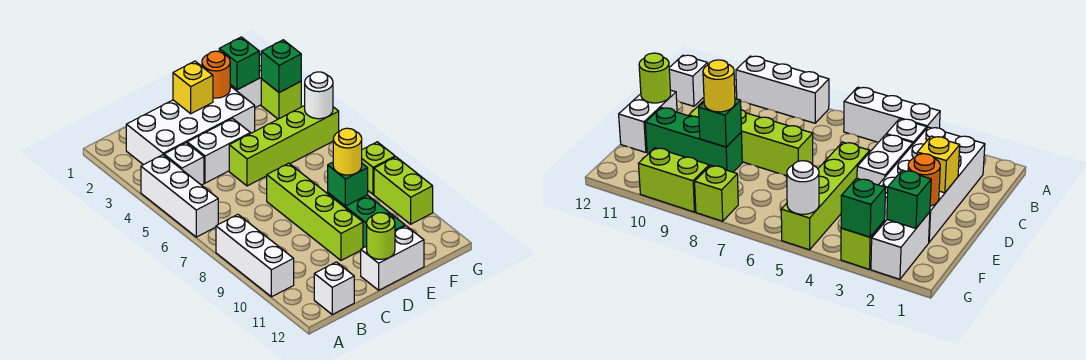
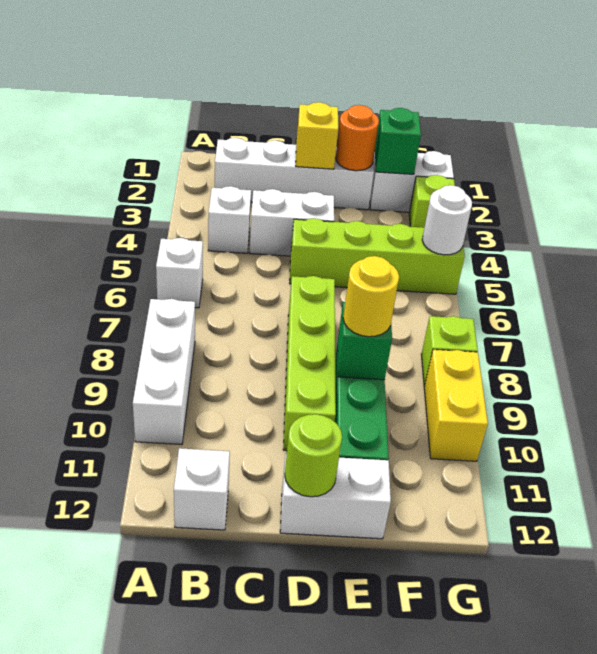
white 1x3 brick [141,155,218,237] -> white 1x1 brick [156,238,203,308]
white 2x4 brick [126,86,255,165] -> white 1x4 brick [215,138,374,210]
green 1x1 brick [261,40,301,93] -> none
lime 1x2 brick [374,157,433,224] -> yellow 1x2 brick [424,350,488,461]

